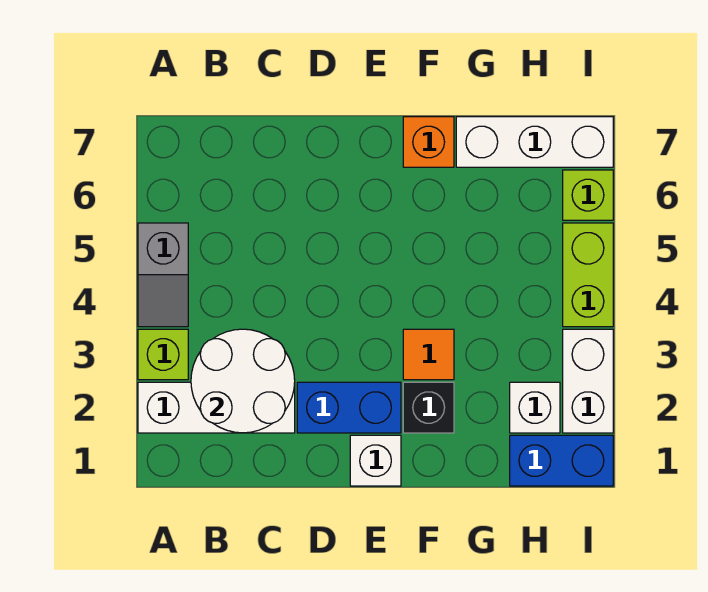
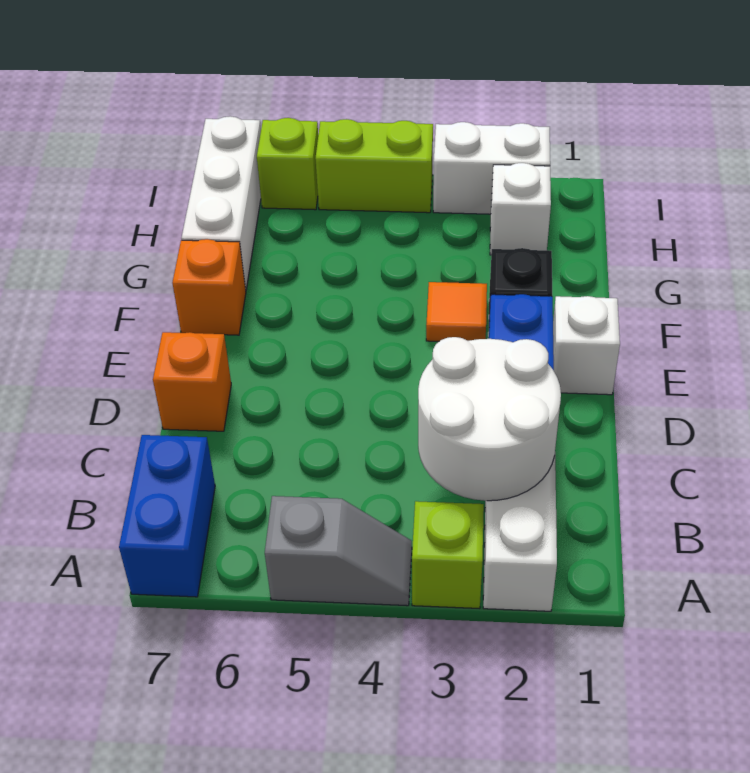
none -> orange 1x1 brick [153,332,231,431]
blue 1x2 brick [510,435,613,486] -> blue 1x2 brick moved to [119,435,215,597]

